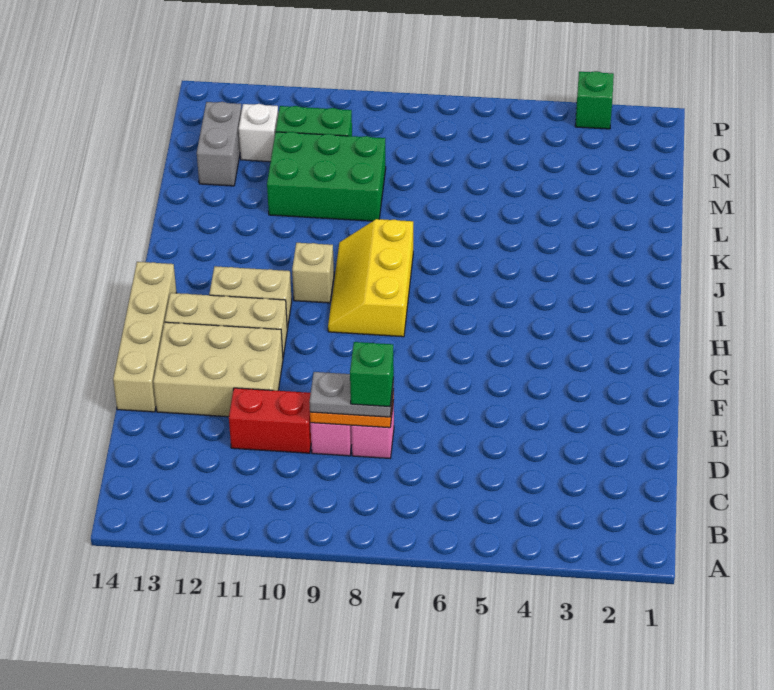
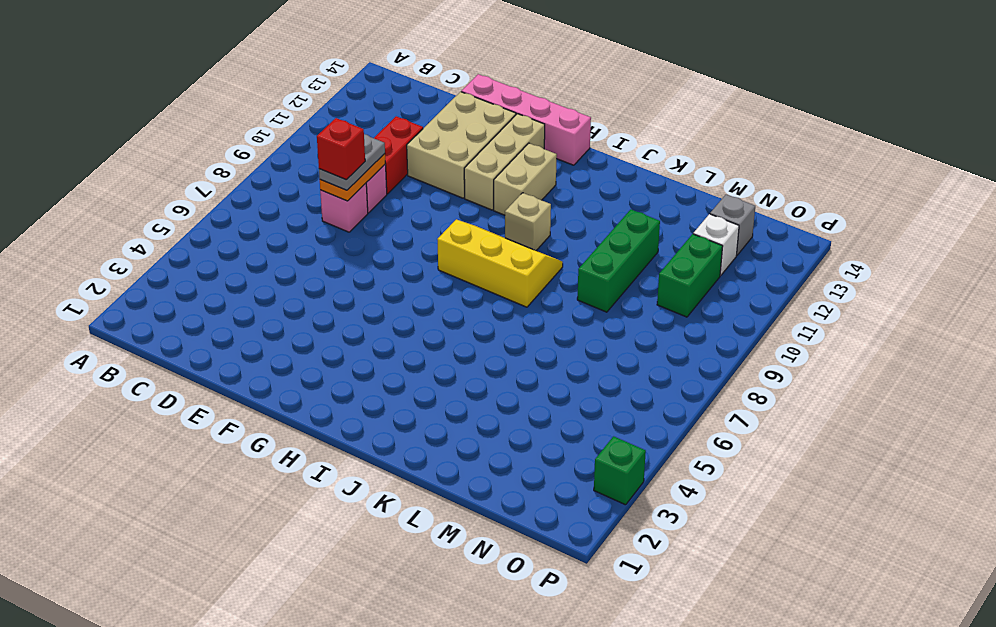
green 1x1 brick [350,342,394,407] -> red 1x1 brick [317,118,365,180]
tan 1x4 brick [113,262,176,412] -> pink 1x4 brick [461,74,591,165]
green 2x3 brick [267,132,386,221] -> green 1x3 brick [577,210,660,312]
grey 1x2 brick [197,102,242,186] -> grey 1x1 brick [710,195,755,255]

